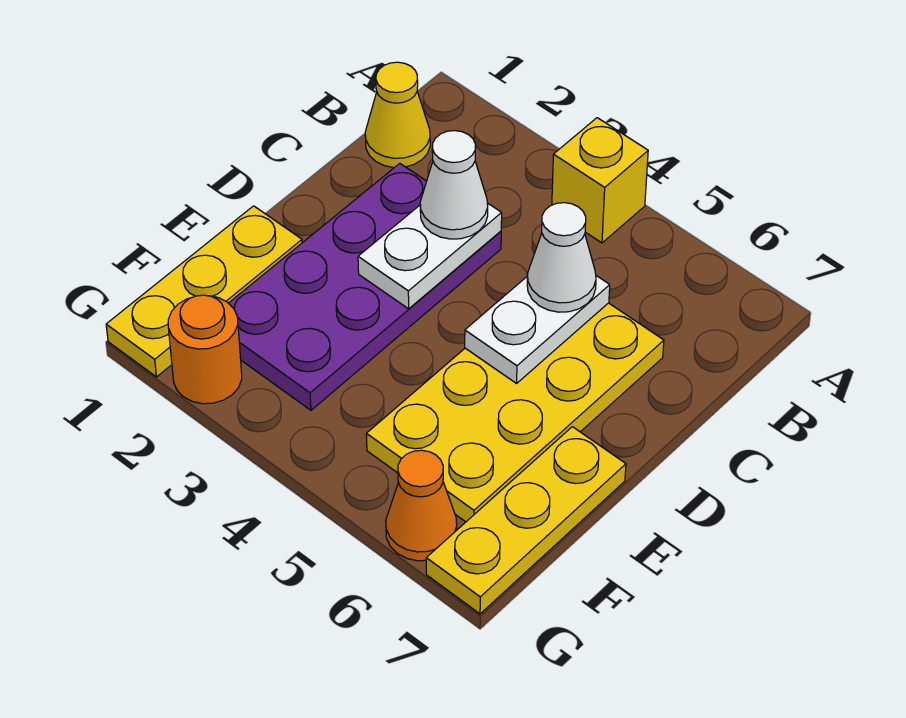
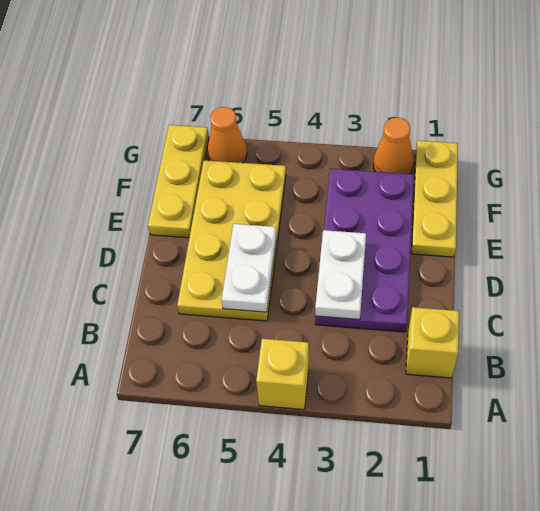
yellow 1x1 cone [365,62,430,168] -> yellow 1x1 brick [406,307,459,378]
white 1x1 cone [420,131,488,239] -> none
white 1x1 cone [527,203,596,312] -> none
orange 1x1 round brick [168,295,242,404] -> orange 1x1 cone [373,118,414,174]

